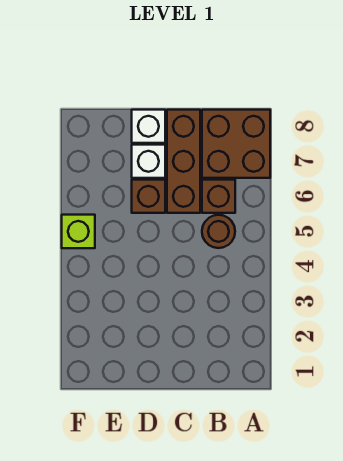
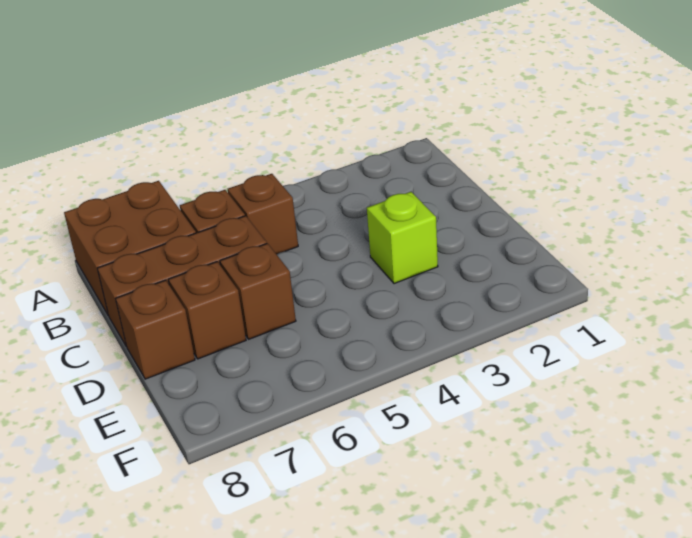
brown 1x1 round brick [202,215,235,248] -> brown 1x1 brick [228,174,298,254]
white 1x1 brick [132,145,165,178] -> brown 1x1 brick [168,262,246,359]
white 1x1 brick [132,110,165,143] -> brown 1x1 brick [116,280,195,379]
lime 1x1 brick [62,215,95,248] -> lime 1x1 brick moved to [367,192,438,284]

